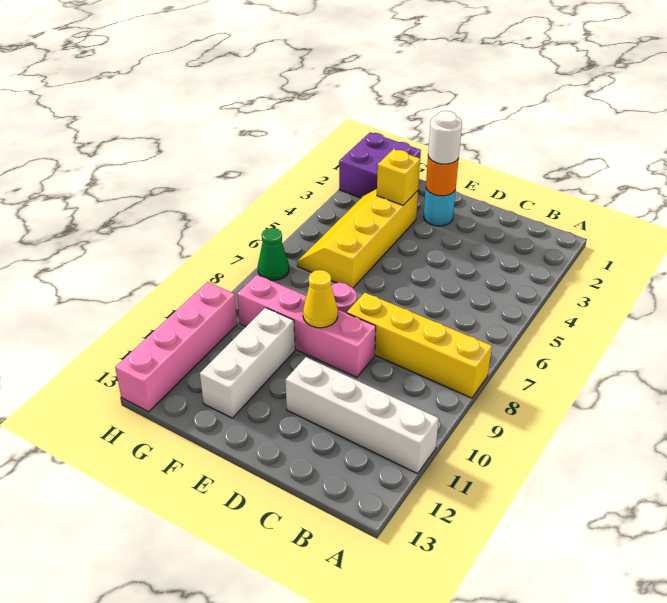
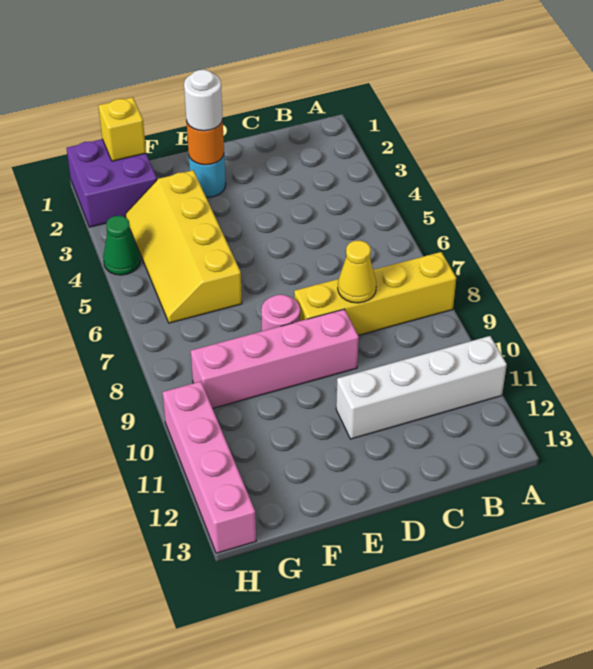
yellow 1x1 cone [303,270,338,328] -> yellow 1x1 cone moved to [338,240,376,303]
yellow 1x1 brick [377,149,420,205] -> yellow 1x1 brick moved to [98,97,146,161]
white 1x3 brick [200,308,295,418] -> none
green 1x1 cone [258,228,289,280] -> green 1x1 cone moved to [103,216,140,275]

